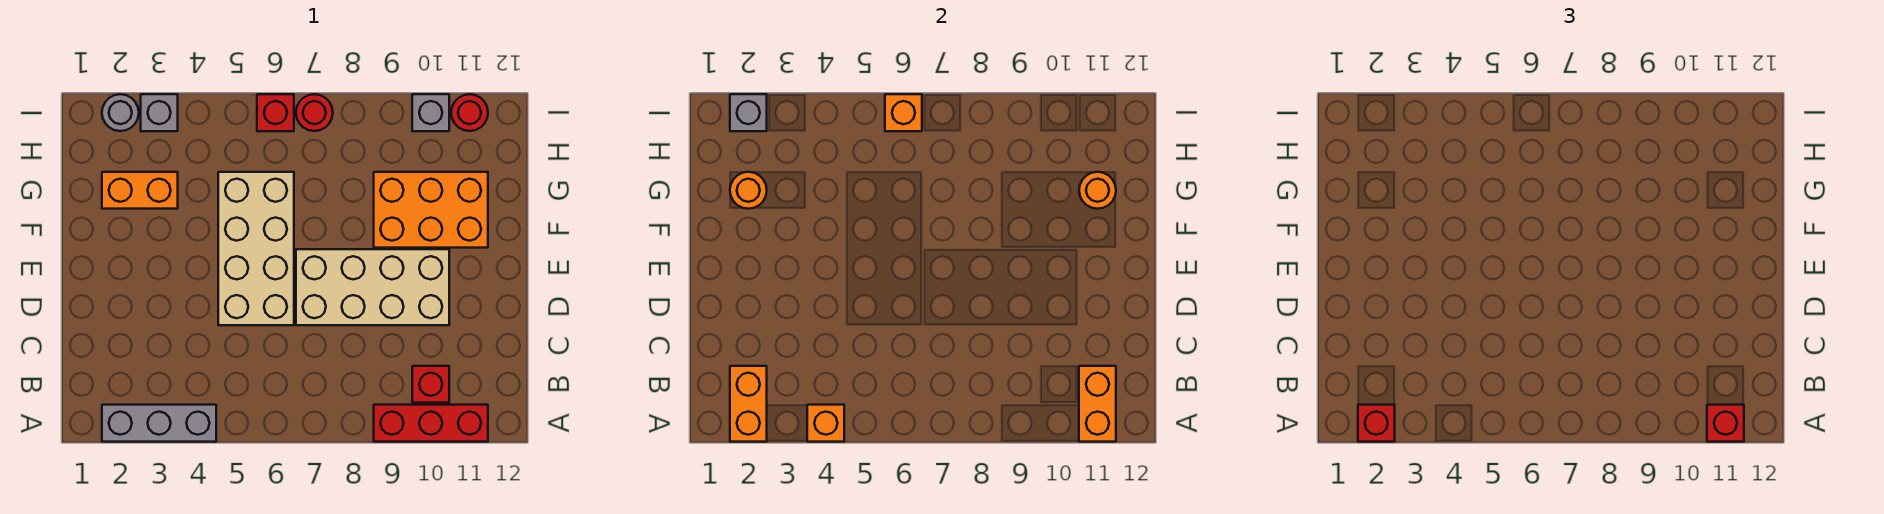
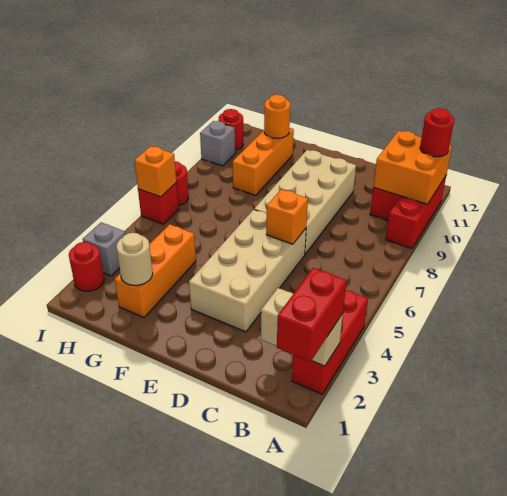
grey 1x3 brick [102,405,216,442] -> red 1x3 brick [292,290,368,394]
orange 1x2 brick [730,366,767,442] -> tan 1x2 brick [261,288,343,366]
red 1x1 brick [1358,405,1395,442] -> red 1x2 brick [277,268,346,362]
orange 1x1 brick [807,405,844,442] -> orange 1x1 brick moved to [266,189,308,244]
orange 1x2 brick [1079,366,1116,442] -> orange 2x2 brick [373,131,452,205]
red 1x1 brick [1707,405,1744,442] -> red 1x1 round brick [420,108,454,157]
tan 2x4 brick [218,172,294,325] -> tan 2x4 brick turned to [189,209,306,332]
orange 2x3 brick [374,172,488,248] -> orange 1x3 brick [233,128,294,195]
orange 1x2 brick [102,172,178,209] -> orange 1x3 brick [115,224,196,317]
orange 1x1 round brick [730,172,767,209] -> tan 1x1 round brick [116,233,153,285]
grey 1x1 round brick [102,94,139,131] -> red 1x1 round brick [69,242,104,291]
grey 1x1 brick [730,94,767,131] -> none

